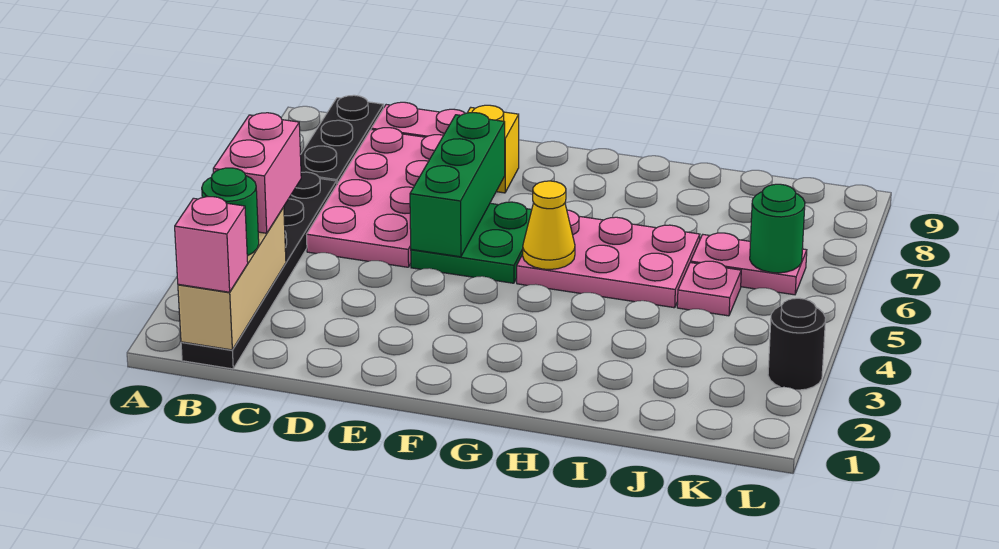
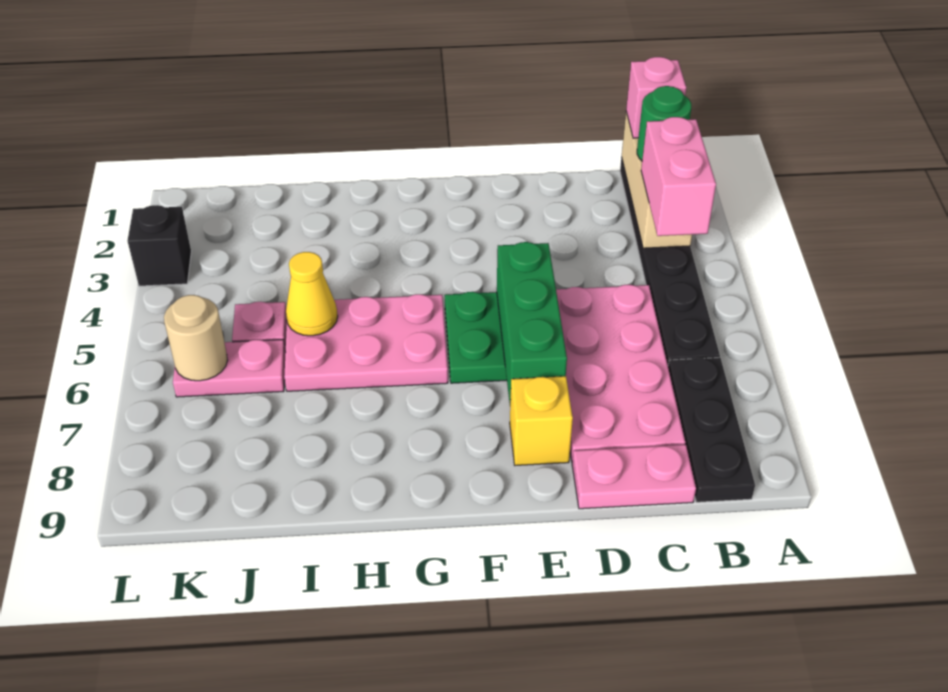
yellow 1x1 cone [523,181,575,269] -> yellow 1x1 cone moved to [286,252,338,336]
green 1x1 round brick [750,184,805,273] -> tan 1x1 round brick [164,295,228,381]
black 1x1 round brick [768,298,826,390] -> black 1x1 brick [127,205,191,286]

